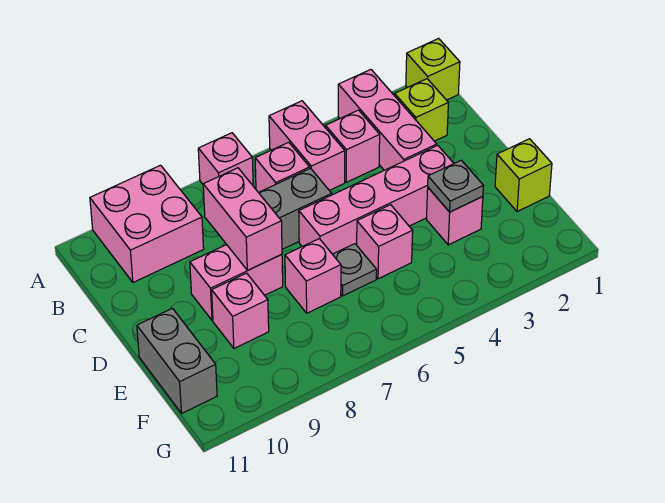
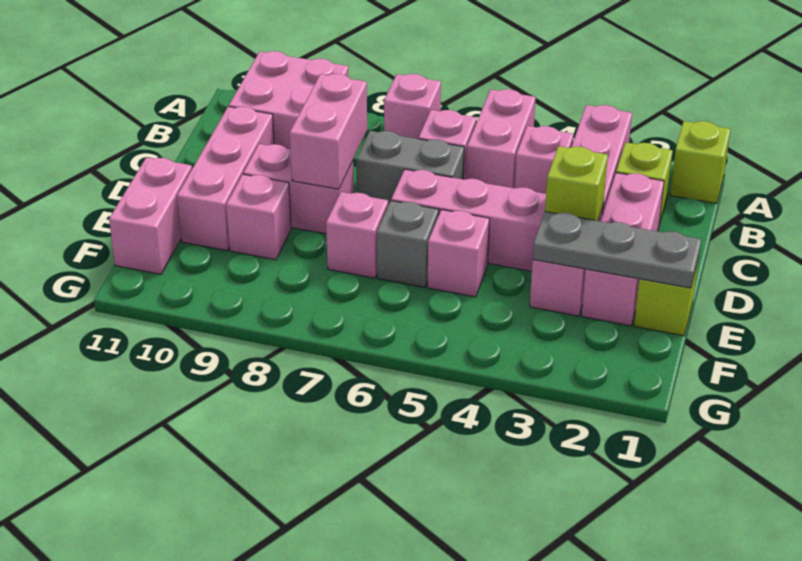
none -> pink 1x3 brick [582,173,664,326]
none -> pink 1x3 brick [177,107,274,251]
none -> lime 1x1 brick [545,146,608,221]
grey 1x1 plate [428,160,483,212] -> grey 1x3 plate [533,212,701,288]
grey 1x1 plate [333,244,377,296] -> grey 1x1 brick [377,201,439,287]
grey 1x2 brick [137,308,217,413] -> pink 1x2 brick [109,157,192,274]

